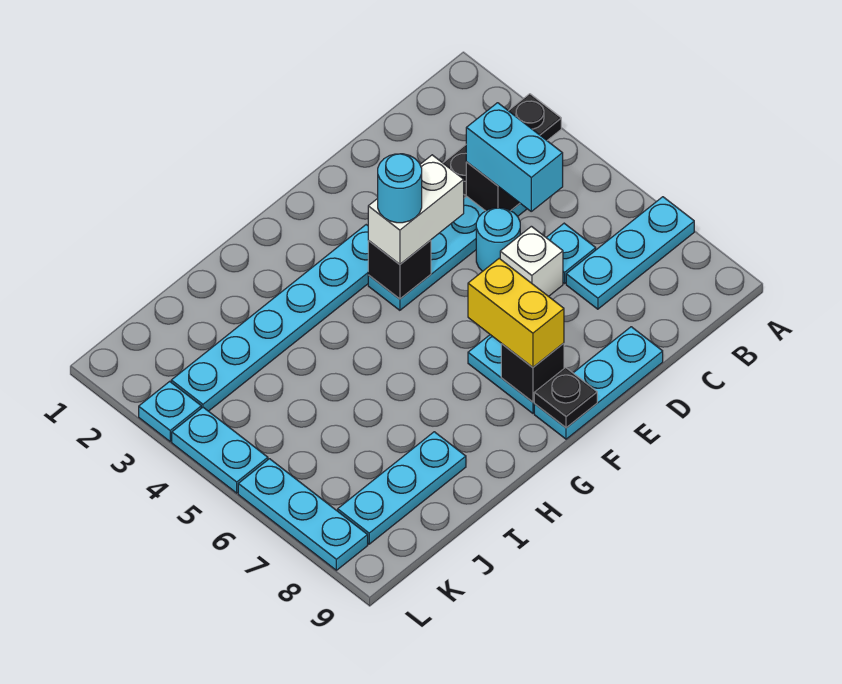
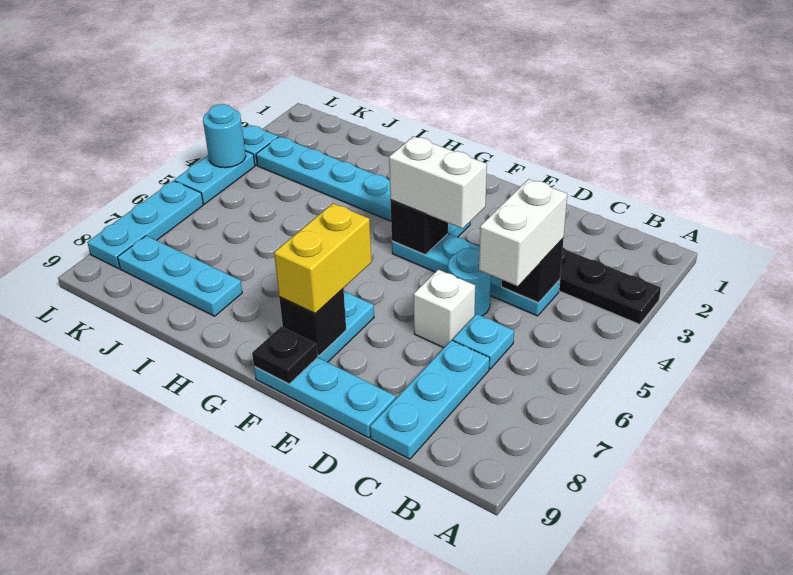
cyan 1x3 plate [566,197,694,309] -> cyan 1x3 plate turned to [370,340,490,459]
cyan 1x2 brick [466,103,563,211] -> white 1x2 brick [479,179,567,286]
cyan 1x1 round brick [378,154,422,223] -> cyan 1x1 round brick moved to [203,104,246,168]

